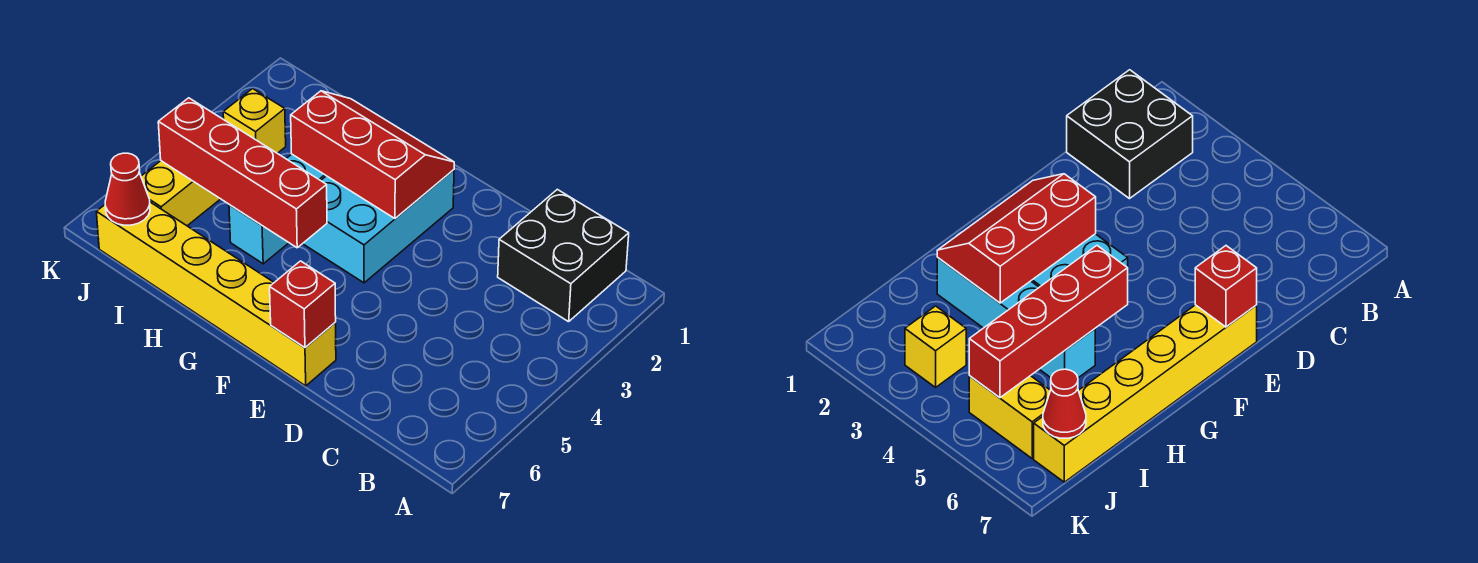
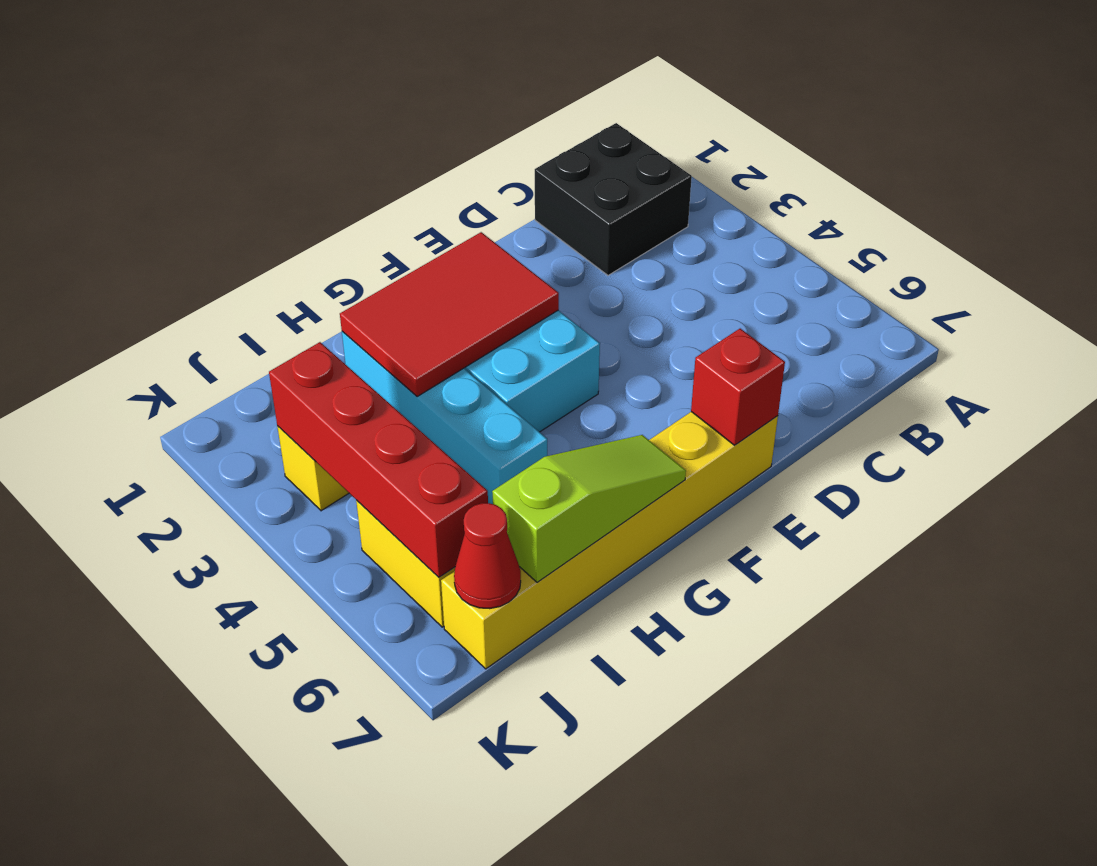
red 2x3 slope [291,91,454,218] -> red 2x3 tile [340,232,559,397]
red 1x4 brick [158,98,327,248] -> red 1x4 brick turned to [269,342,488,577]
none -> lime 1x3 slope [492,435,686,582]

